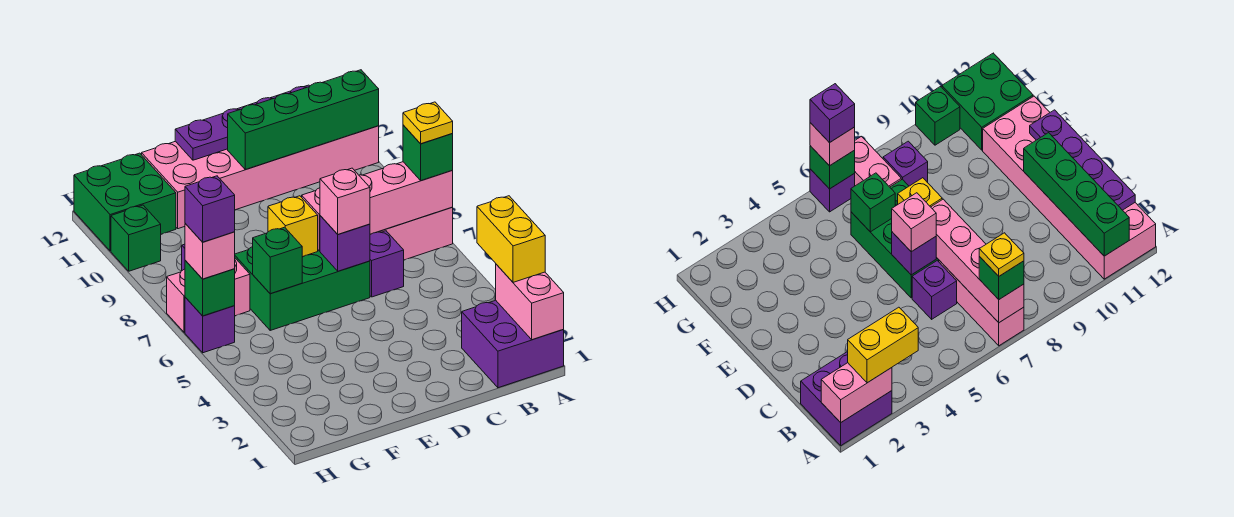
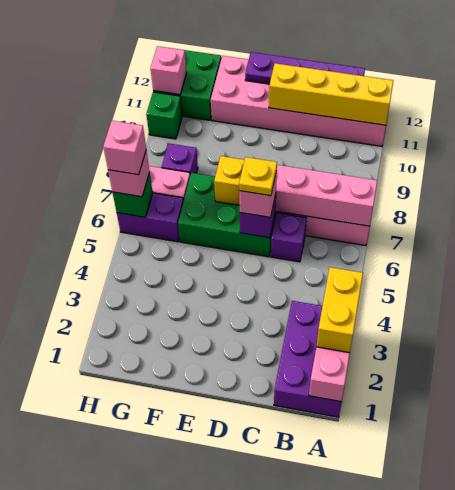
purple 2x2 brick [462,300,564,388] -> purple 2x3 brick [274,301,341,417]
green 1x1 brick [403,125,453,181] -> none
yellow 1x1 plate [403,102,453,144] -> yellow 1x1 plate moved to [239,157,277,196]
green 1x4 brick [228,70,379,170] -> yellow 1x4 brick [269,63,393,125]
green 1x1 brick [253,227,302,294] -> none
purple 1x1 brick [185,297,235,353] -> purple 1x2 brick [117,193,183,242]
purple 1x1 brick [185,176,235,242] -> pink 1x1 brick [103,121,146,175]
none -> pink 1x1 brick [150,46,187,95]

